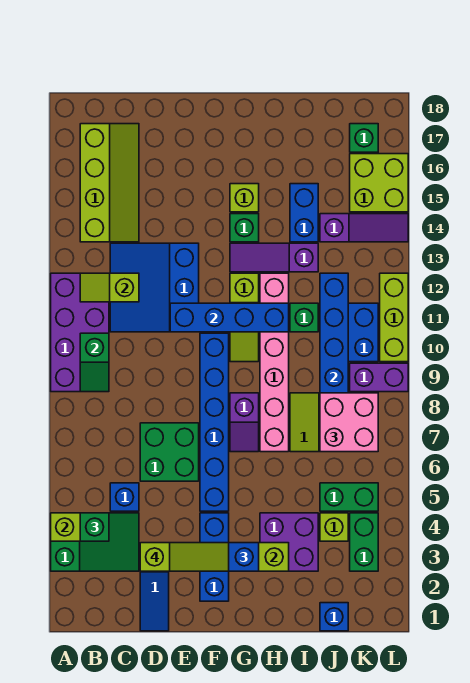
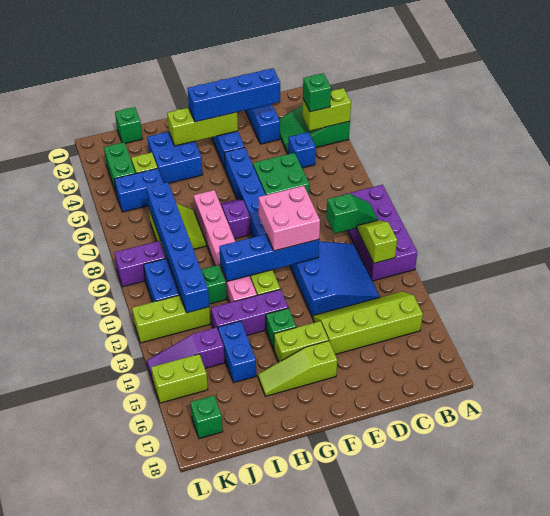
green 1x2 slope [80,333,109,392] -> green 1x2 slope turned to [326,194,378,234]
lime 1x2 slope [80,273,139,302] -> lime 1x2 slope turned to [357,220,397,263]
lime 2x4 slope [80,124,139,242] -> lime 2x4 slope turned to [312,291,423,355]
lime 1x3 slope [140,543,229,571] -> lime 1x3 slope moved to [258,341,337,396]
purple 1x3 slope [230,243,318,272] -> purple 1x3 brick [211,289,288,335]
lime 1x1 brick [230,184,259,212] -> lime 1x2 brick [274,321,329,362]
purple 2x2 brick [260,513,318,571] -> blue 2x2 brick [147,132,203,183]
blue 1x1 brick [320,603,348,631] -> green 1x1 brick [115,107,142,143]
green 1x2 brick [320,483,378,511] -> blue 1x2 brick [115,168,163,212]
pink 2x2 brick [320,393,378,452] -> pink 2x2 brick moved to [259,186,320,251]
lime 2x2 brick [350,154,408,212] -> lime 1x2 brick [151,354,208,403]
lime 1x3 brick [380,273,408,362] -> lime 1x3 brick turned to [132,295,211,343]

